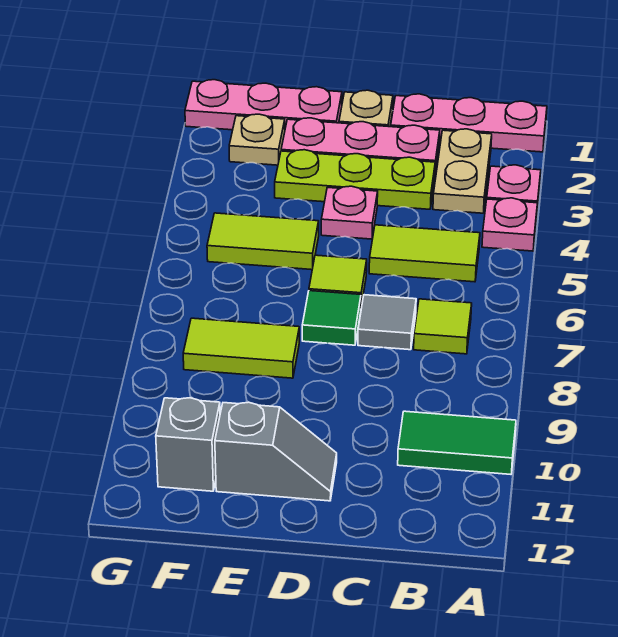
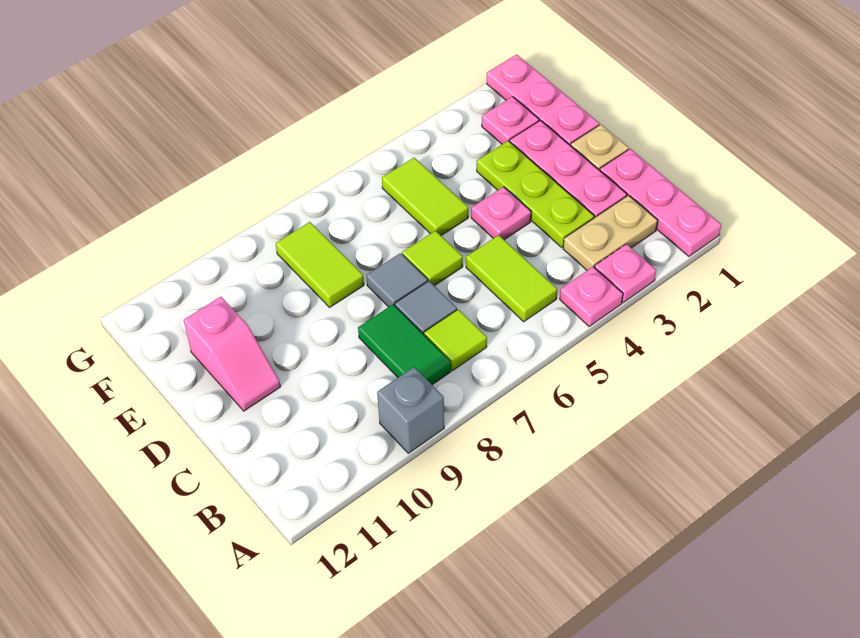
green 1x2 tile [398,411,516,474] -> green 1x2 tile moved to [358,305,451,385]
green 1x1 tile [302,291,361,345] -> grey 1x1 tile [366,253,428,307]
grey 1x2 slope [215,402,337,501] -> pink 1x2 slope [184,297,281,411]
tan 1x1 plate [229,114,285,165] -> pink 1x1 plate [482,97,539,144]
grey 1x1 brick [156,398,220,491] -> grey 1x1 brick moved to [377,367,444,453]

